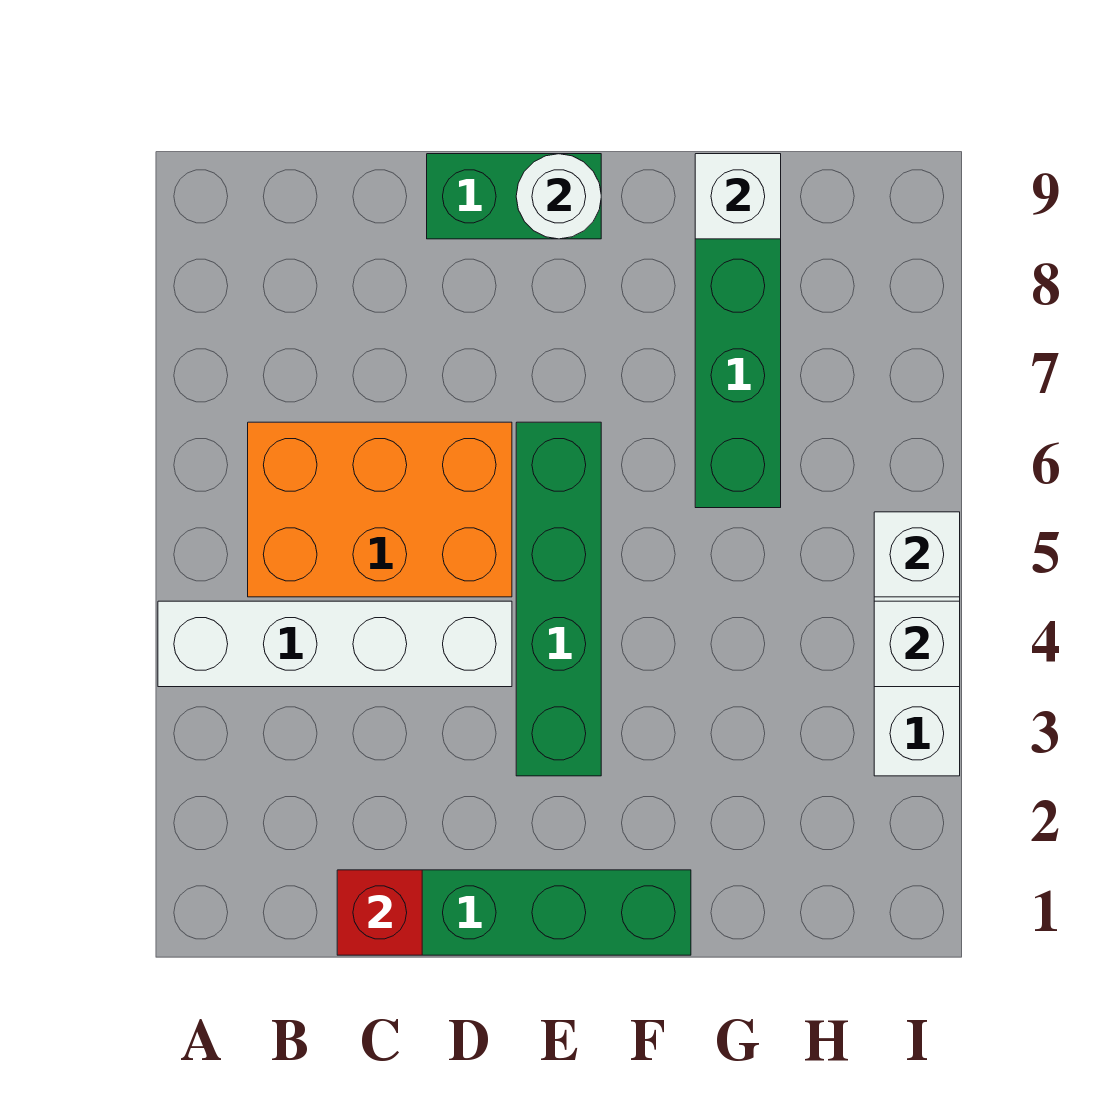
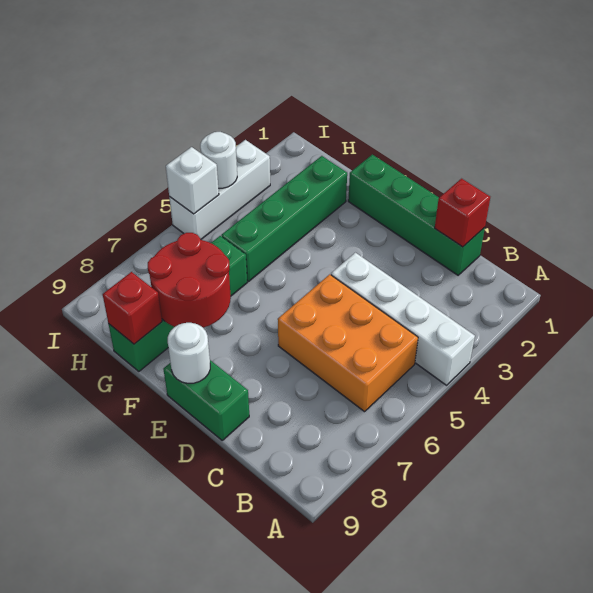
green 1x4 brick [516,422,601,776] -> green 1x4 brick moved to [221,156,347,281]
none -> red 2x2 round brick [148,233,231,328]
white 1x1 brick [695,154,781,239] -> red 1x1 brick [103,272,162,344]
white 1x1 brick [874,601,960,687] -> white 1x1 round brick [200,132,237,188]

